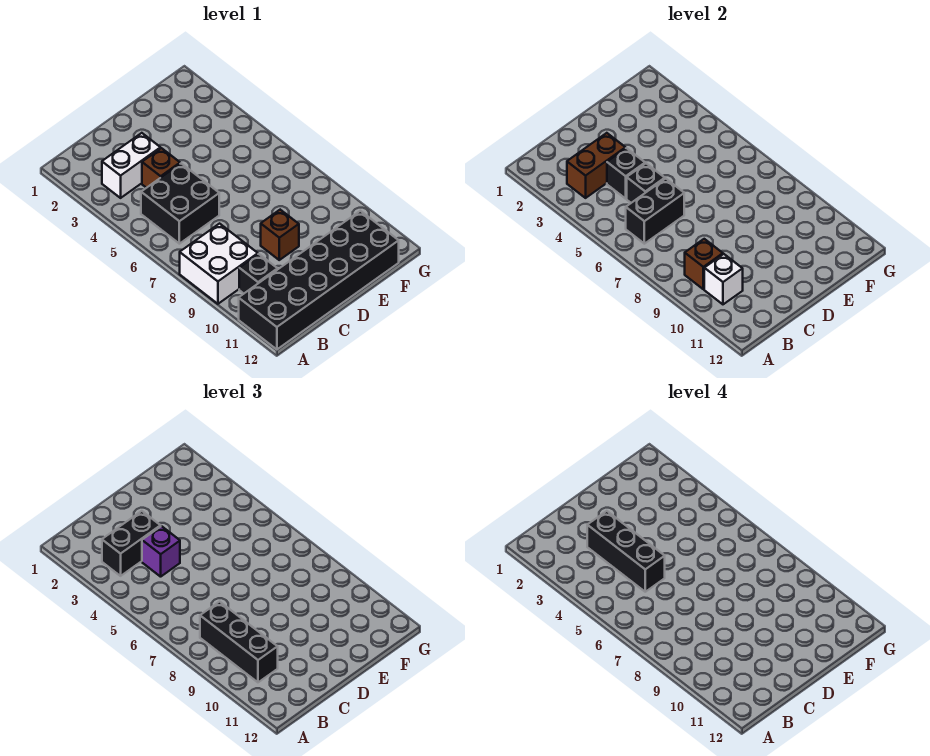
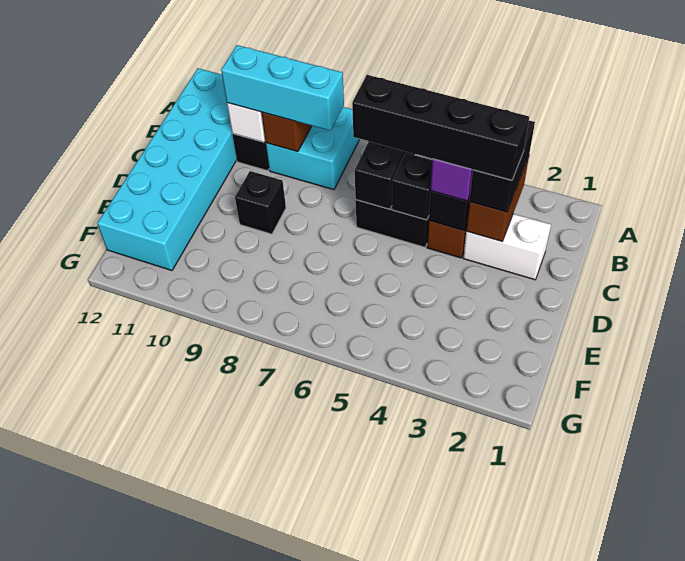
white 2x2 brick [180,224,258,304] -> cyan 2x2 brick [266,107,359,190]
black 2x6 brick [239,211,399,349] -> cyan 2x6 brick [97,68,237,270]
white 1x2 brick [102,133,161,198] -> white 1x2 brick turned to [463,214,551,280]
black 1x3 brick [200,602,278,682] -> cyan 1x3 brick [221,45,344,131]
black 1x3 brick [587,511,665,592] -> black 1x4 brick [352,75,529,180]
brown 1x1 brick [261,210,299,260] -> black 1x1 brick [235,171,286,234]

